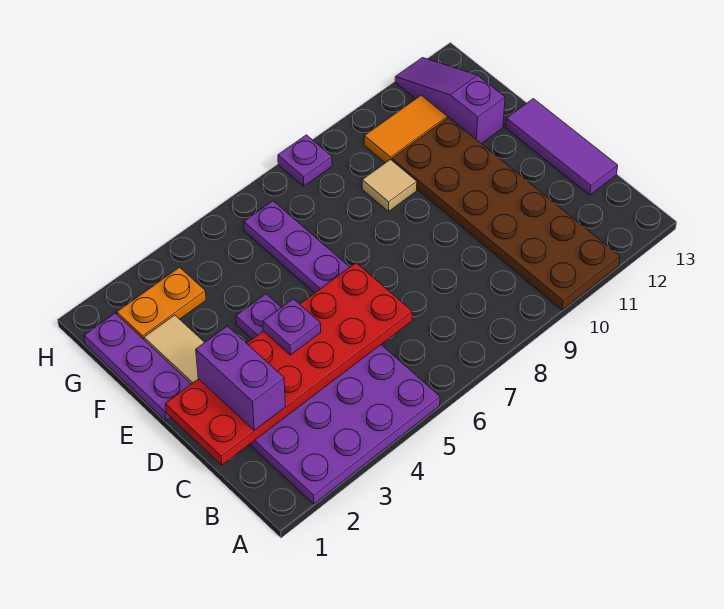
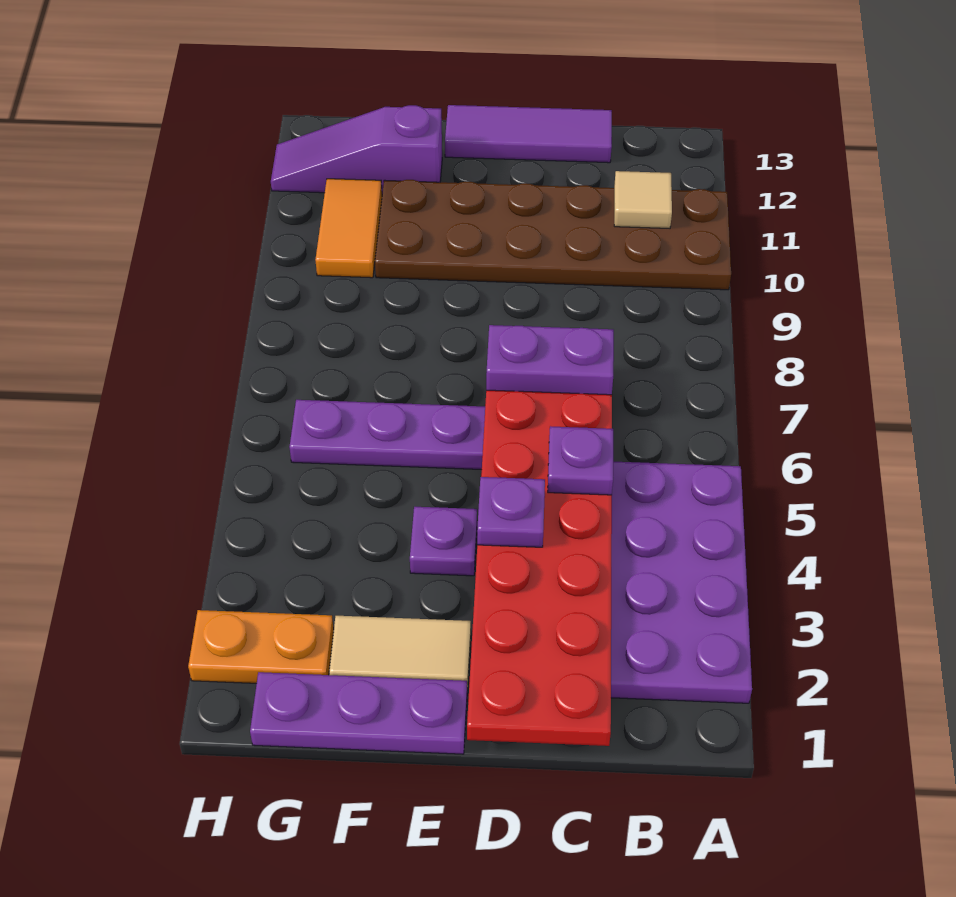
purple 1x2 brick [196,326,285,430] -> purple 1x2 brick moved to [486,325,614,395]
tan 1x1 tile [362,159,417,211] -> tan 1x1 tile moved to [614,171,672,228]
orange 1x2 plate [117,267,206,339] -> orange 1x2 plate turned to [188,610,334,683]
purple 1x1 plate [278,135,332,186] -> purple 1x1 plate moved to [548,426,613,495]

